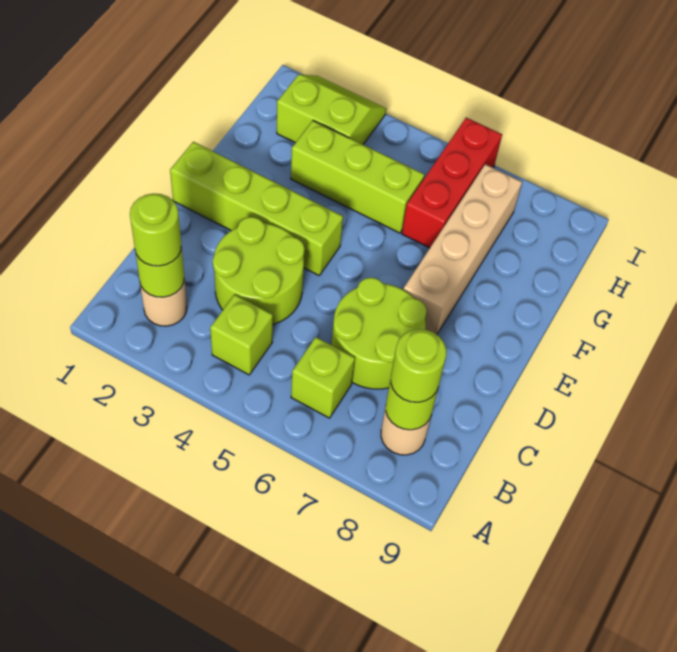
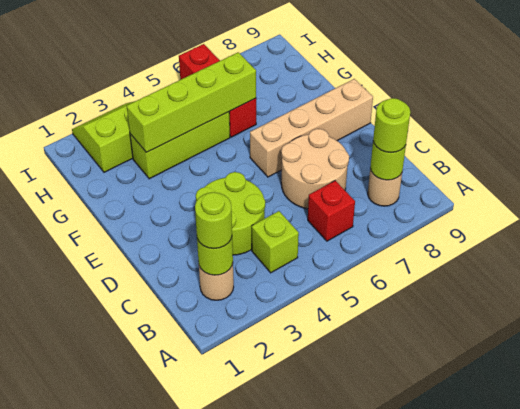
lime 1x1 brick [291,337,355,418] -> red 1x1 brick [308,181,355,241]
lime 2x2 round brick [331,277,427,389] -> tan 2x2 round brick [281,129,349,209]
lime 1x4 brick [170,142,343,275] -> lime 1x4 brick moved to [127,52,256,152]
tan 1x4 brick [403,164,522,334] -> tan 1x4 brick turned to [250,79,373,177]

